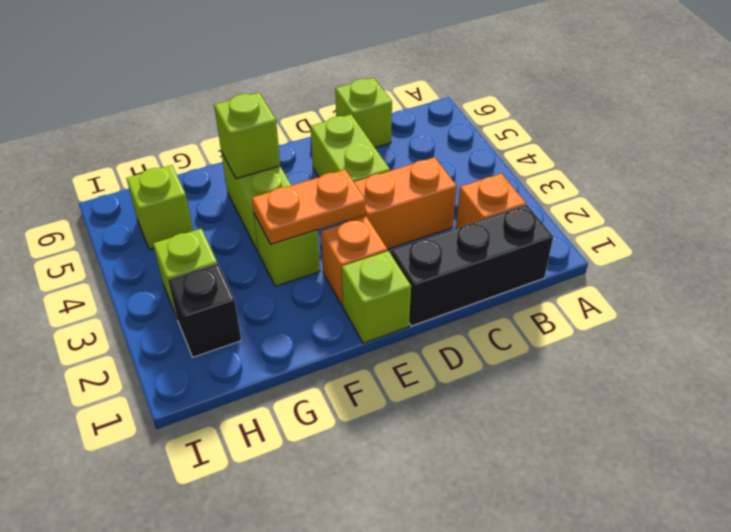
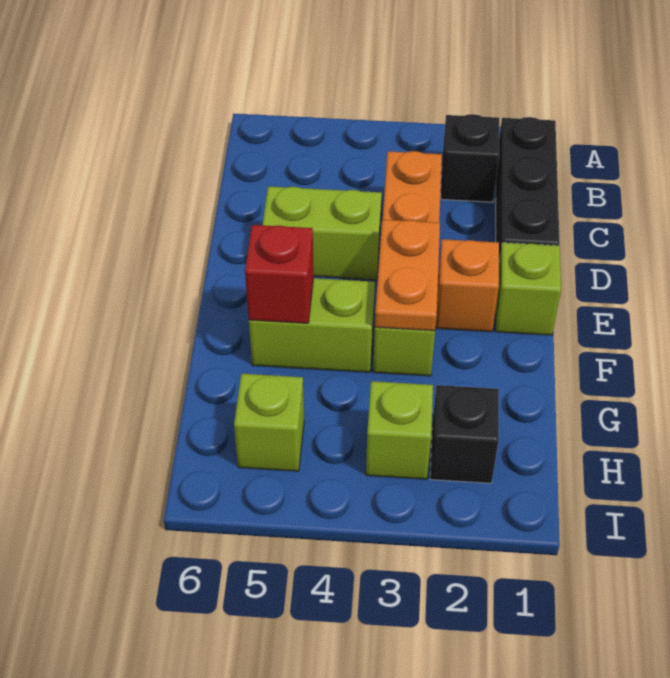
orange 1x1 brick [456,174,526,228] -> black 1x1 brick [441,114,499,202]
lime 1x1 brick [335,78,392,148] -> none
lime 1x1 brick [214,93,280,179] -> red 1x1 brick [245,225,314,323]

